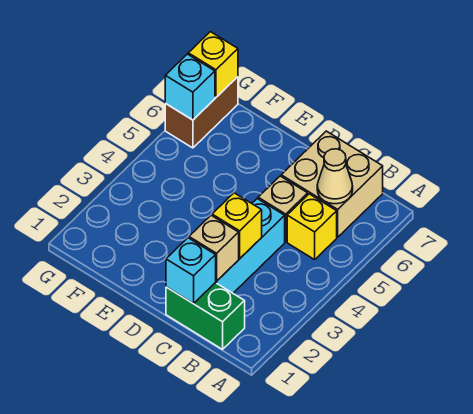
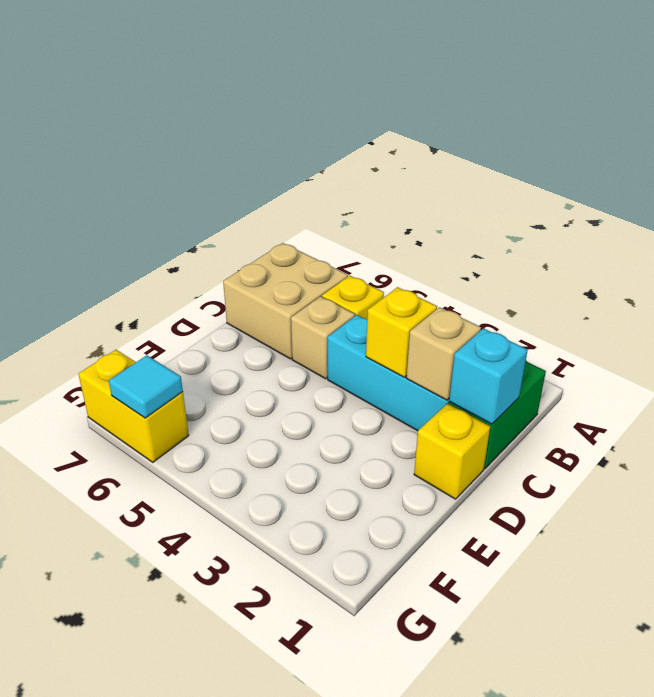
tan 1x1 cone [317,149,353,204] -> none
brown 1x2 brick [165,77,238,148] -> yellow 1x2 brick [79,350,189,462]
cyan 1x1 brick [165,54,215,120] -> cyan 1x1 tile [109,355,183,418]
yellow 1x1 brick [188,32,238,97] -> yellow 1x1 brick moved to [414,403,490,499]

